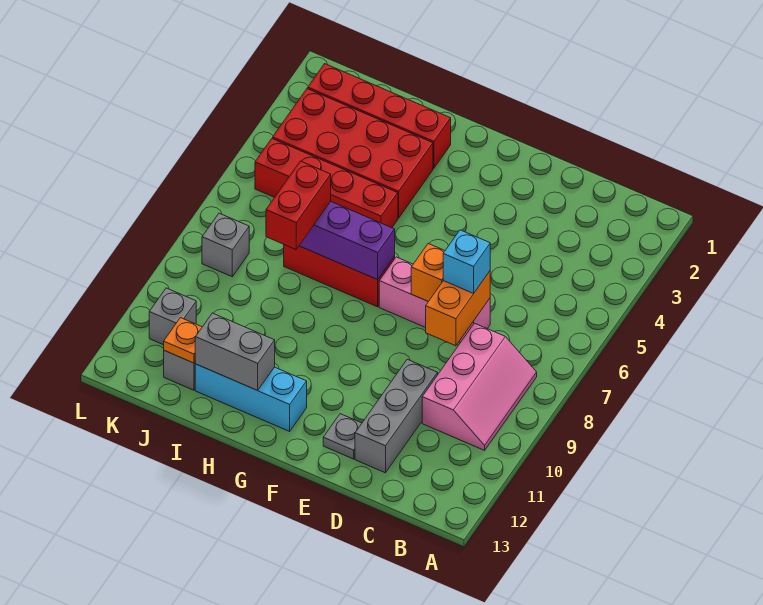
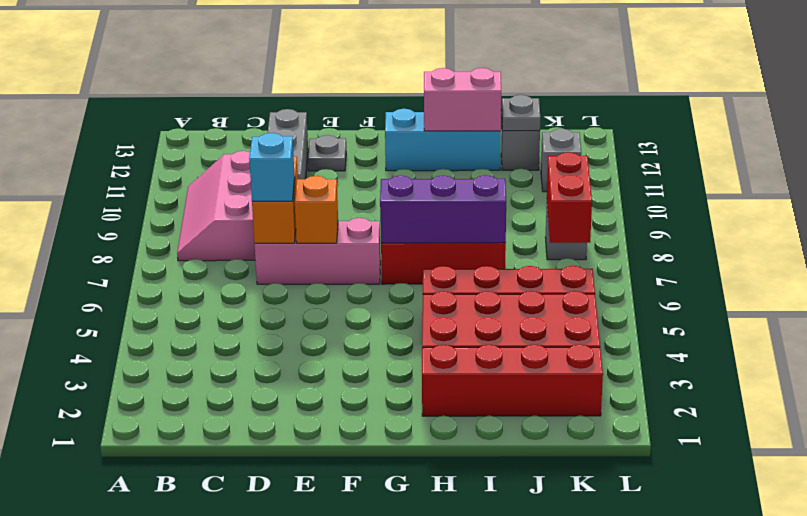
grey 1x2 brick [195,313,275,391] -> pink 1x2 brick [424,68,501,131]
red 1x2 brick [266,161,331,249] -> red 1x2 brick moved to [547,152,592,243]
orange 1x1 plate [164,318,202,363] -> grey 1x1 plate [502,95,540,131]

